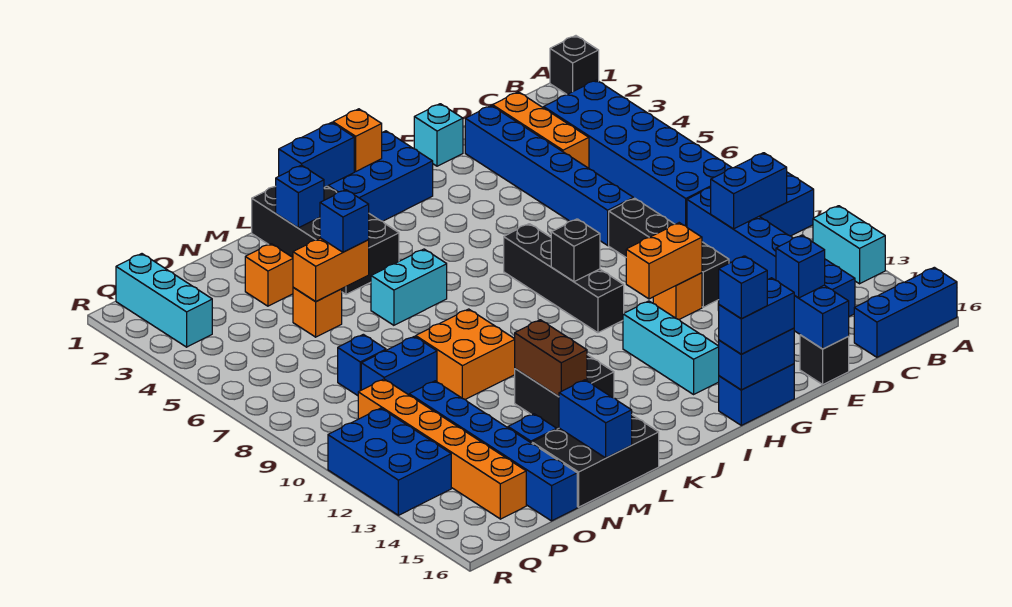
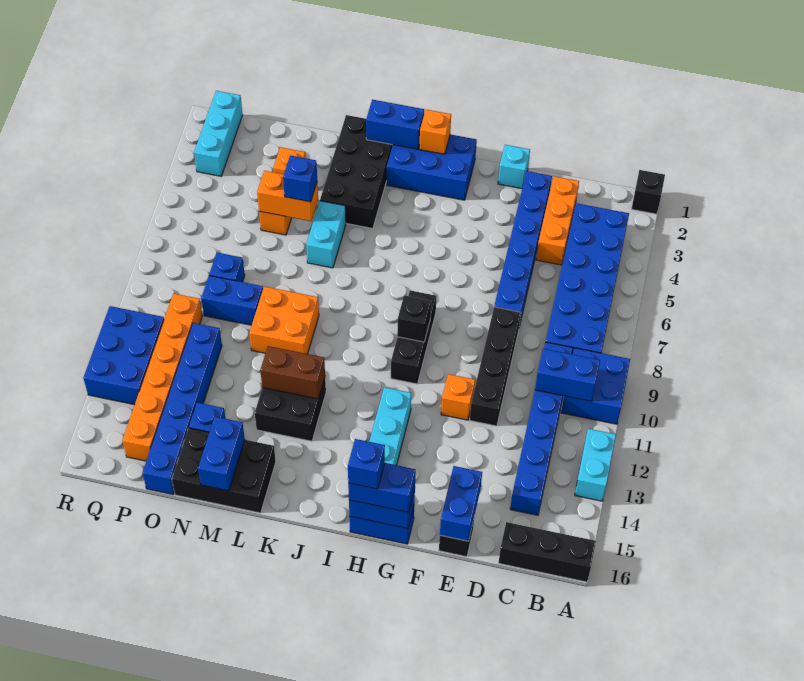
blue 1x3 brick [854,267,957,357] -> black 1x3 brick [499,522,596,582]
blue 1x1 brick [776,235,825,298] -> none
orange 1x2 brick [626,223,702,299] -> none
black 1x4 brick [504,224,624,333] -> black 1x3 brick [391,290,436,384]
cyan 1x2 brick [371,249,447,325] -> cyan 1x2 brick turned to [306,201,346,268]
blue 1x1 brick [275,165,324,228] -> none
brown 1x2 brick [515,320,587,397] -> brown 1x2 brick turned to [260,346,325,399]

